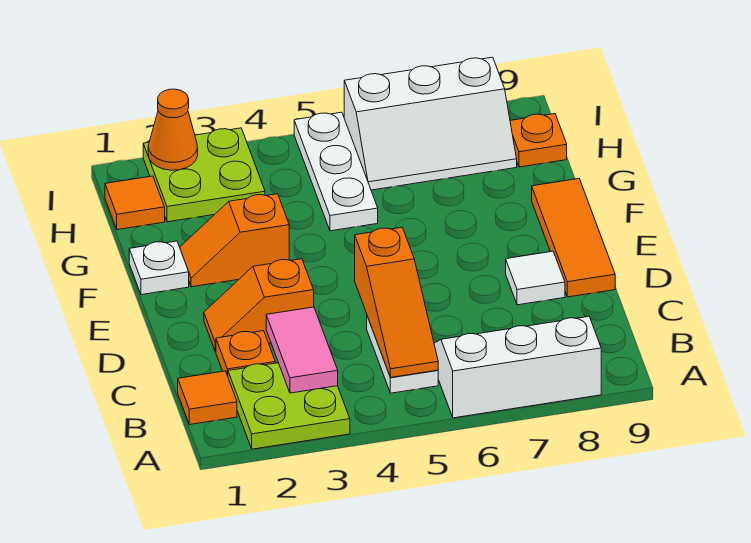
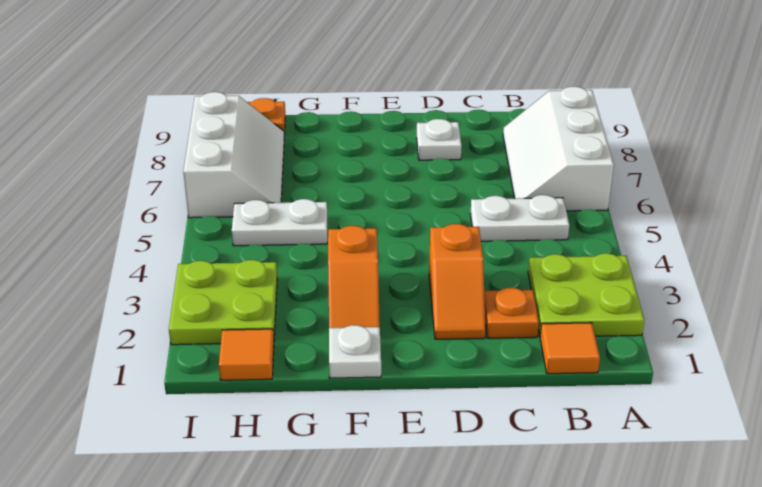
pink 1x2 tile [266,307,338,393] -> none
orange 1x3 slope [355,227,438,378] -> none
white 1x1 tile [506,251,565,305] -> white 1x1 plate [417,119,462,160]
orange 1x3 tile [532,179,615,297] -> none
white 1x3 plate [294,112,378,231] -> white 1x2 plate [232,199,327,246]
orange 1x1 cone [148,89,198,170] -> none

